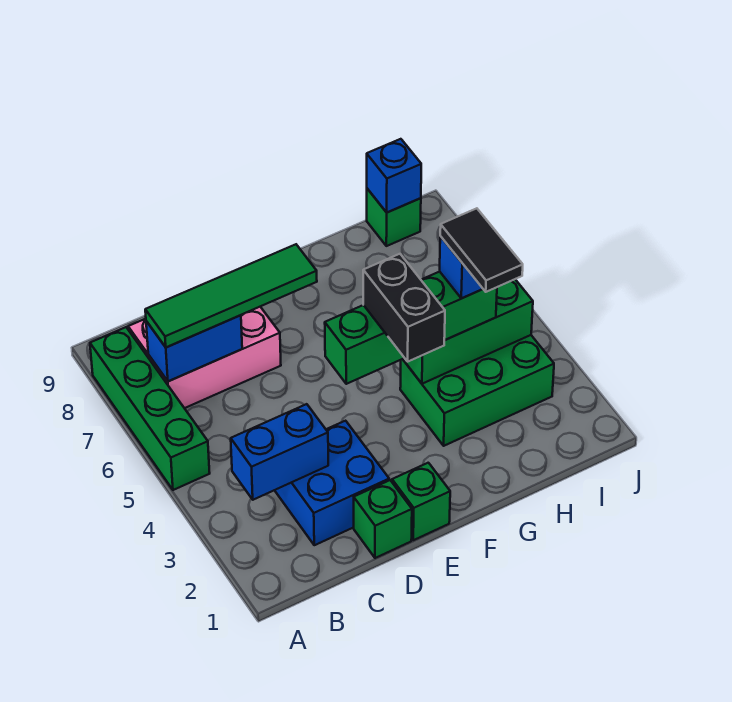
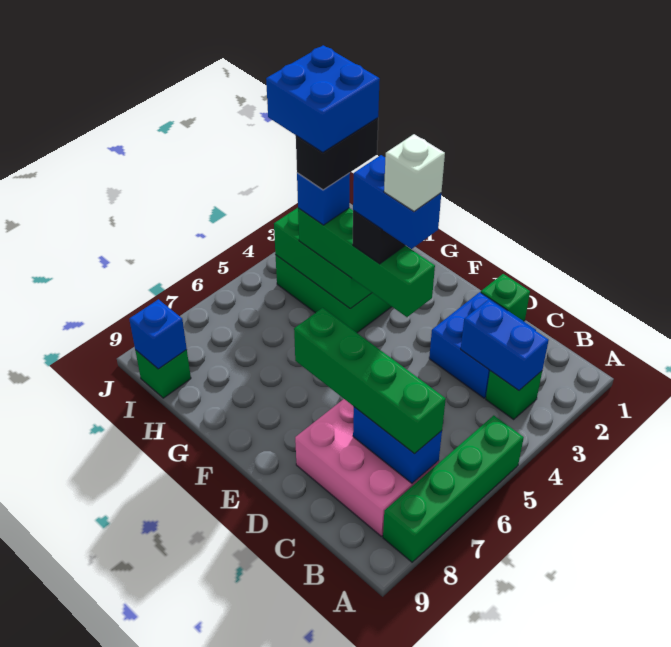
green 1x4 tile [145,244,317,347] -> green 1x4 brick [294,308,446,454]
green 1x1 brick [392,463,450,540] -> green 1x1 brick moved to [486,371,542,419]
none -> blue 1x2 brick [353,155,441,249]
none -> white 1x1 brick [384,134,445,212]
black 1x2 tile [440,208,523,292] -> black 1x2 brick [296,118,378,190]
none -> blue 2x2 brick [266,45,380,152]

